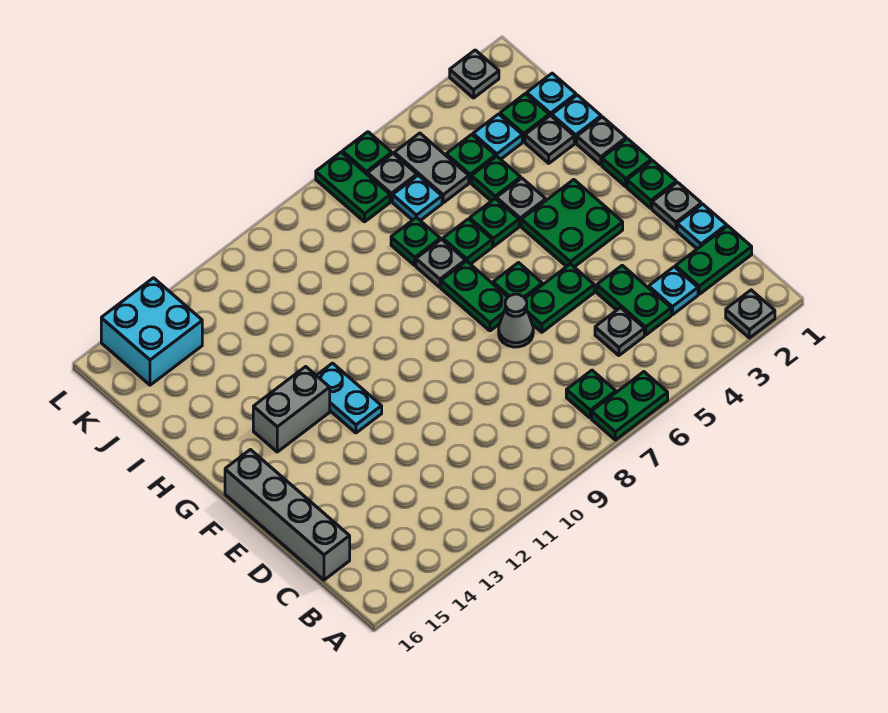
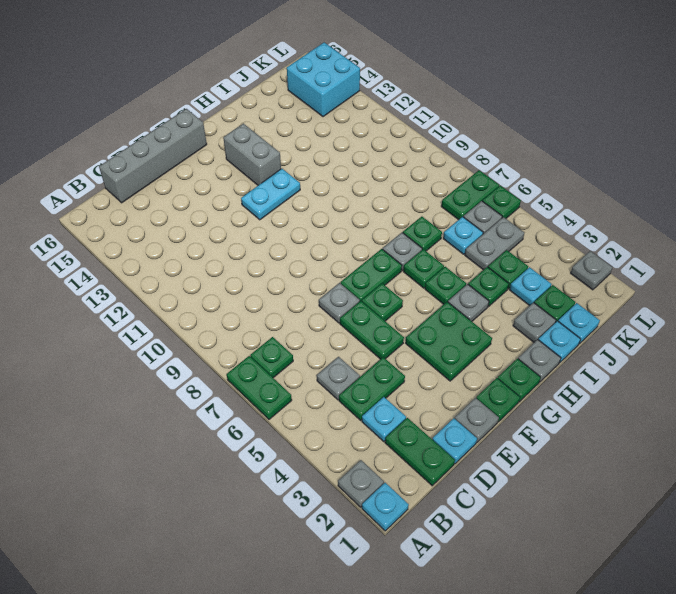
none -> cyan 1x1 plate [362,483,409,531]
grey 1x1 cone [499,294,533,347] -> grey 1x1 plate [319,283,360,323]

